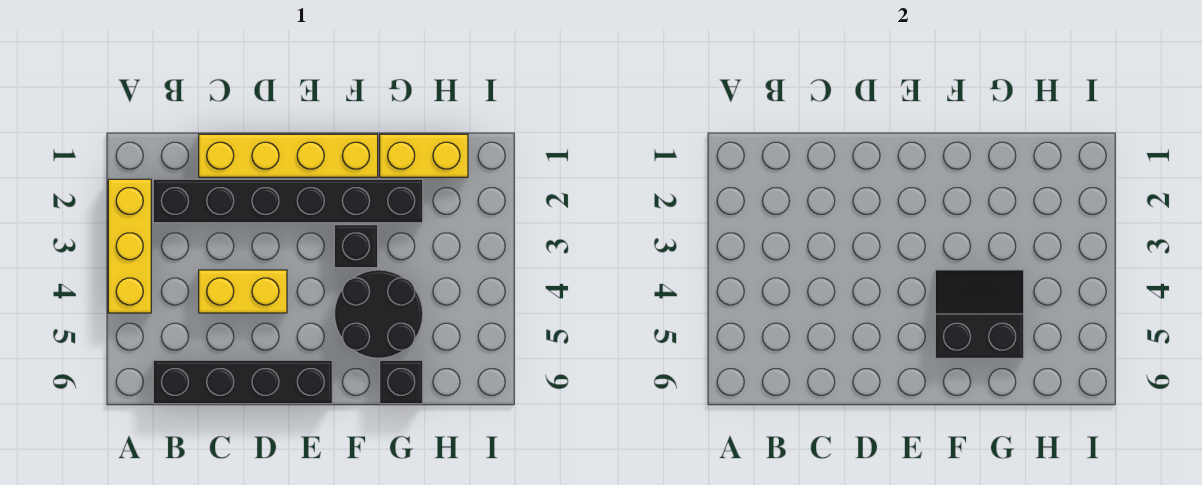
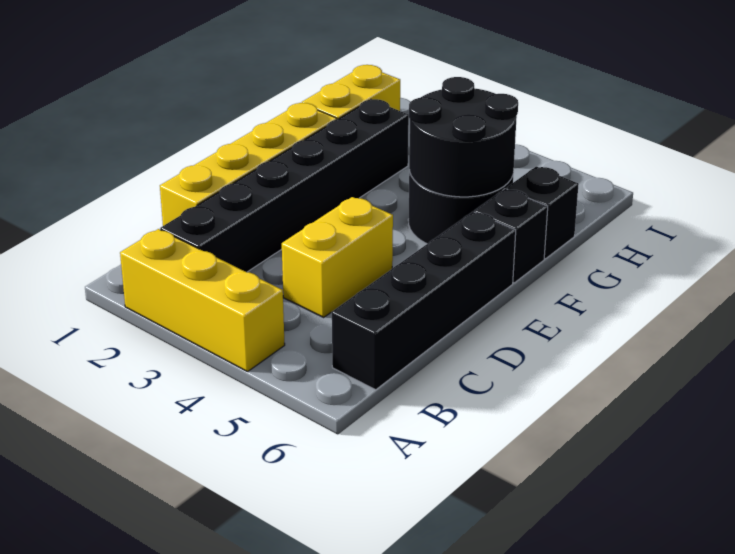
black 1x1 brick [334,225,378,268] -> black 1x1 brick moved to [474,189,548,283]
black 2x2 slope [935,270,1024,358] -> black 2x2 round brick [409,77,518,197]

